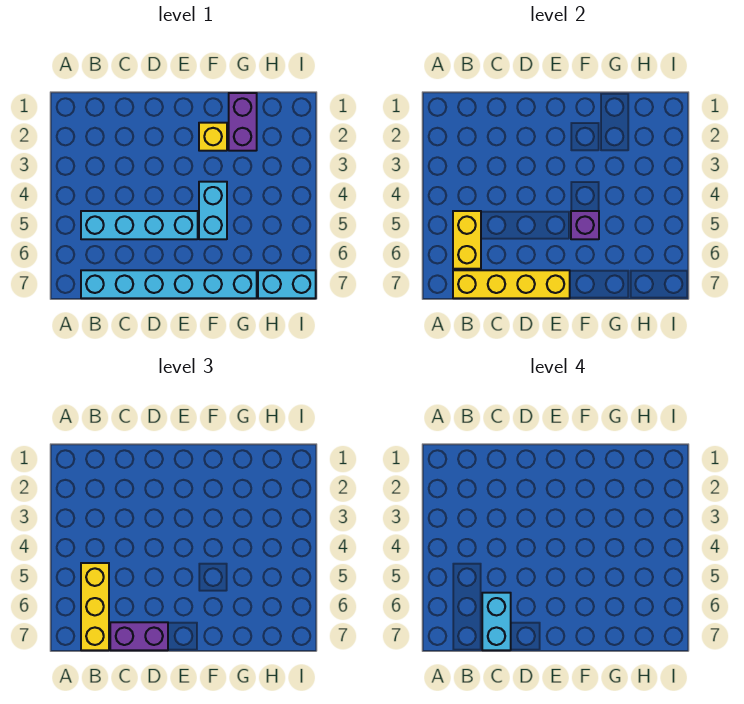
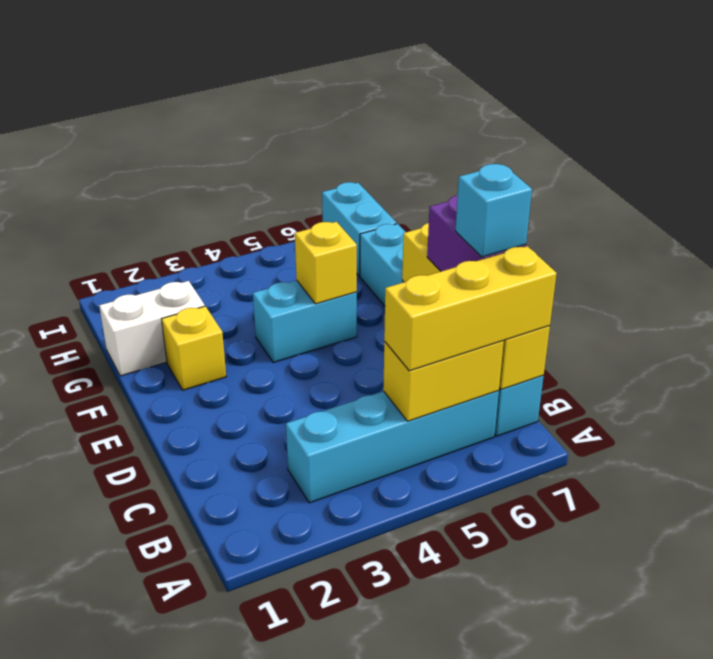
cyan 1x4 brick [81,211,198,239] -> cyan 1x4 brick turned to [286,391,499,503]
cyan 1x2 brick [482,593,511,650] -> cyan 1x1 brick [456,164,532,257]
purple 1x1 brick [571,211,599,239] -> yellow 1x1 brick [295,222,357,304]
purple 1x2 brick [229,93,257,151] -> white 1x2 brick [99,281,205,376]

